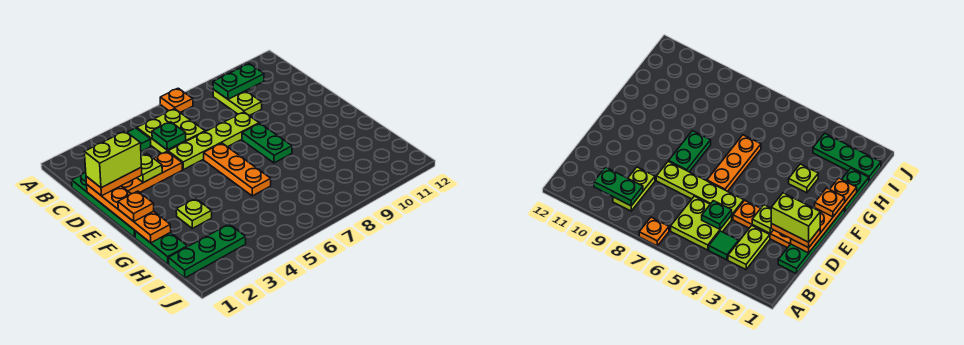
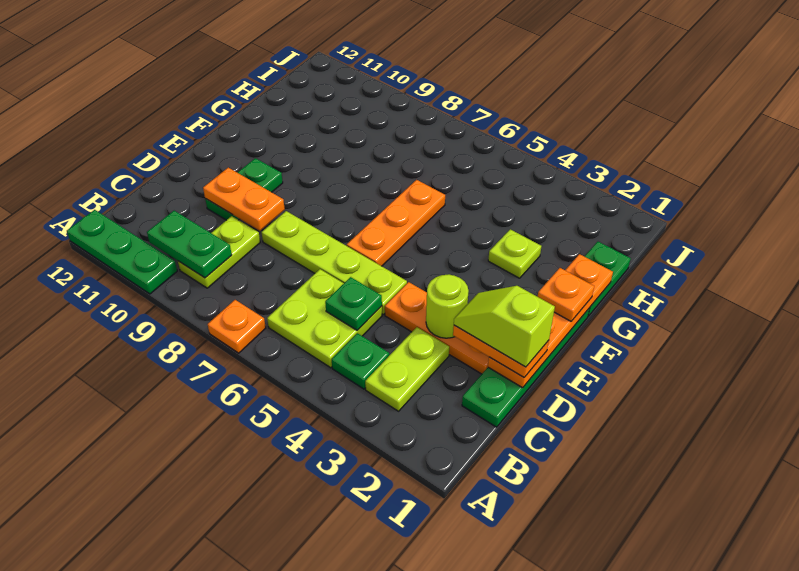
green 1x1 tile [127,128,151,151] -> green 1x1 plate [332,333,389,389]
lime 1x2 brick [84,131,141,188] -> lime 1x2 slope [454,286,555,367]
lime 1x1 plate [137,154,162,183] -> lime 1x1 round brick [426,274,469,338]
none -> orange 1x2 plate [203,168,285,231]
green 1x2 plate [242,123,292,163] -> green 1x2 plate moved to [205,158,283,220]
green 1x3 plate [168,224,246,278] -> green 1x3 plate moved to [67,210,177,294]

